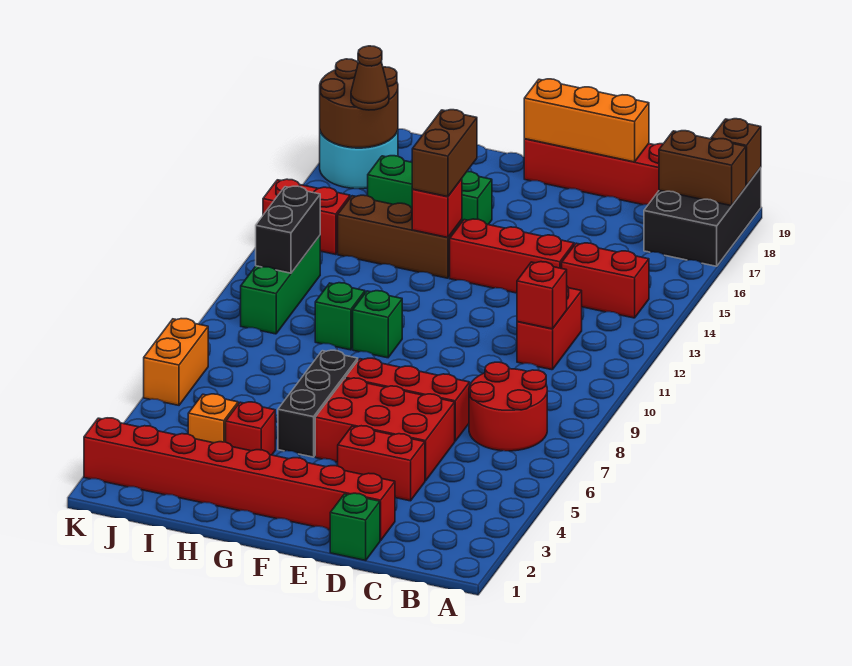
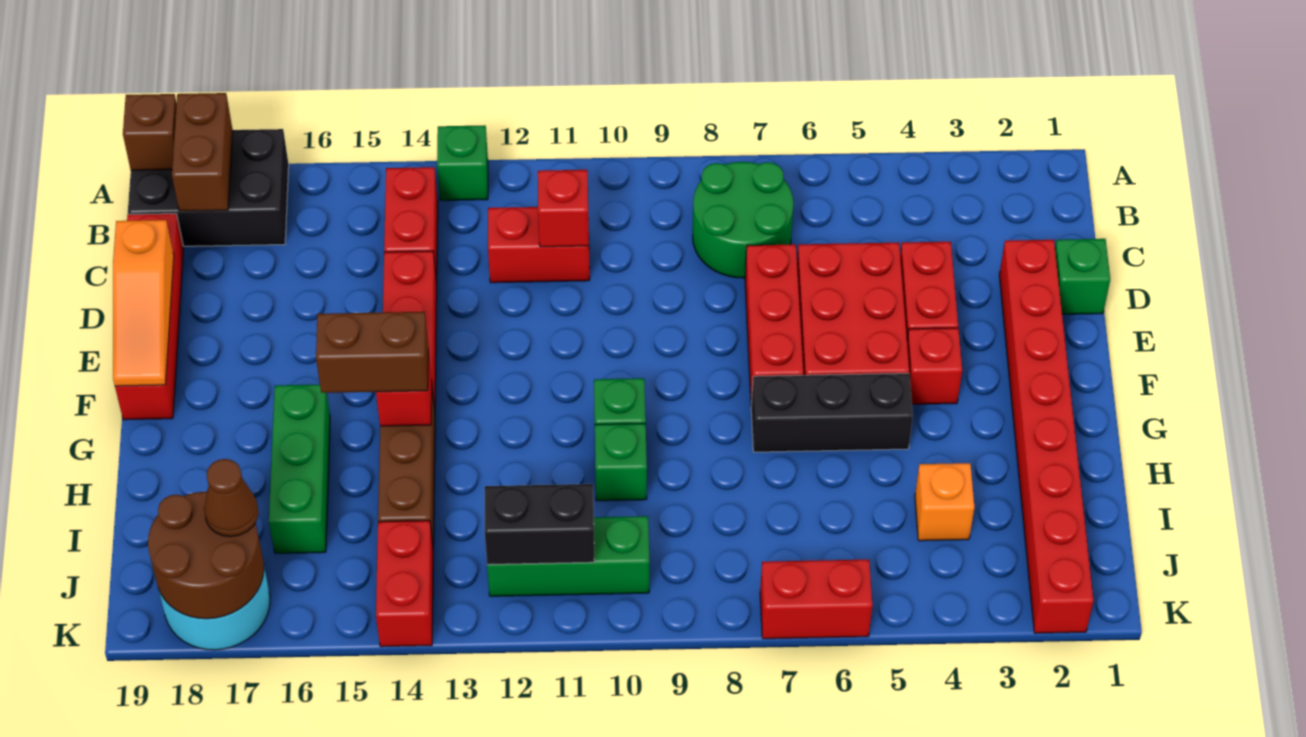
none -> green 1x1 brick [437,125,488,200]
red 2x2 round brick [469,362,547,451] -> green 2x2 round brick [693,162,793,278]
orange 1x3 brick [524,79,649,162] -> orange 1x3 slope [113,220,174,386]
red 1x1 brick [226,402,275,455] -> red 1x1 brick moved to [907,328,962,404]
orange 1x2 brick [144,319,208,405] -> red 1x2 brick [760,560,872,639]

